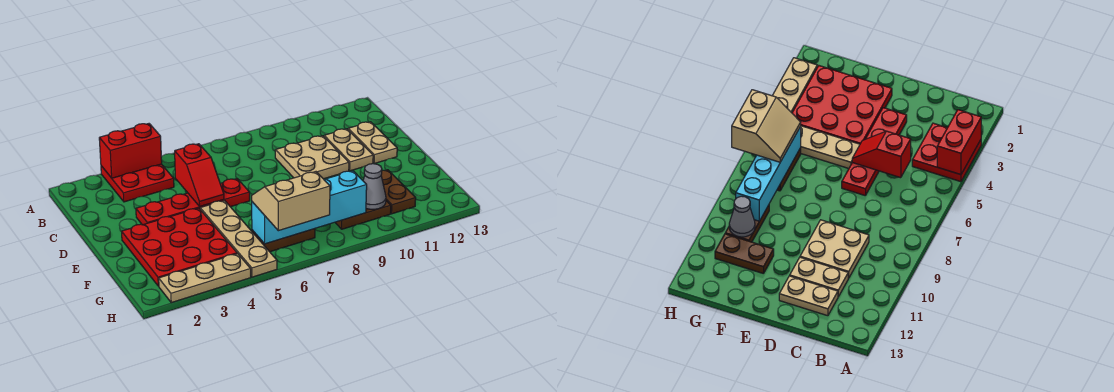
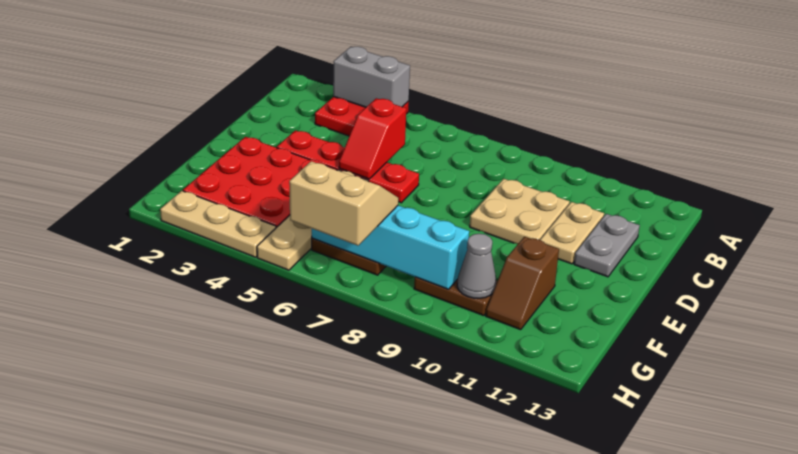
red 1x2 brick [99,124,162,178] -> grey 1x2 brick [333,47,410,107]
tan 1x2 plate [348,122,397,163] -> grey 1x2 plate [574,214,640,277]
brown 1x2 plate [381,170,416,214] -> brown 1x2 slope [486,237,559,330]

